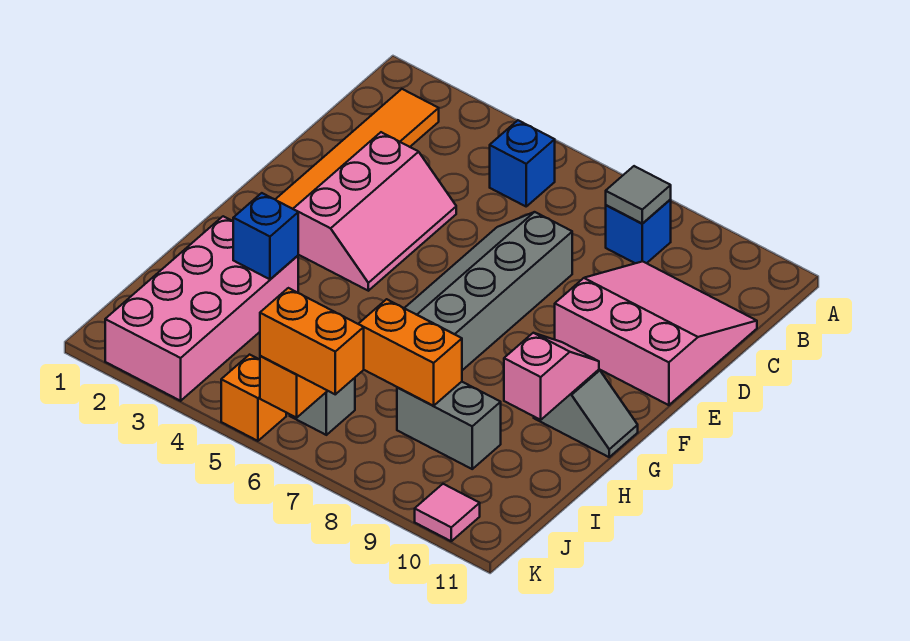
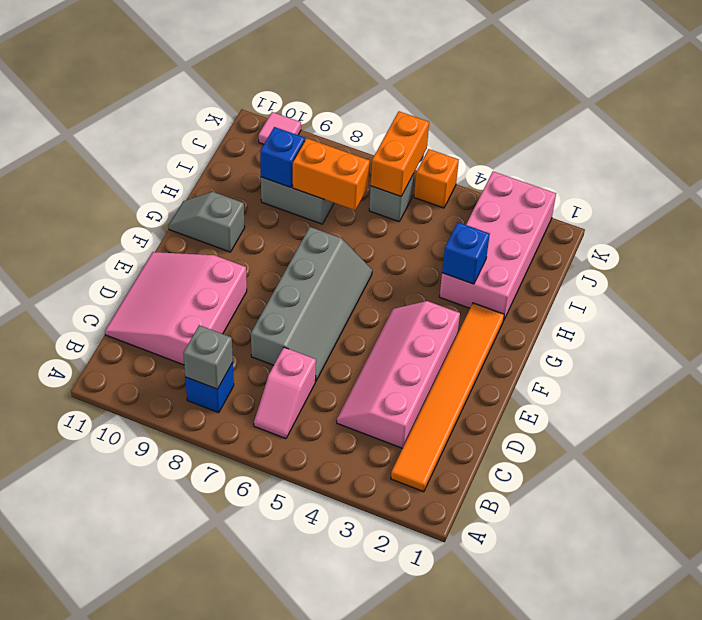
blue 1x1 brick [490,120,555,206] -> blue 1x1 brick moved to [260,127,305,187]
grey 1x1 tile [606,166,671,224] -> grey 1x1 brick [183,325,233,389]
pink 3x3 slope [555,261,757,405] -> pink 3x3 slope turned to [105,252,247,365]
pink 2x3 slope [293,132,456,291] -> pink 2x4 slope [337,301,460,448]
pink 1x2 slope [504,333,599,420] -> pink 1x2 slope moved to [254,347,316,439]
orange 1x2 brick [260,288,364,394] -> none

